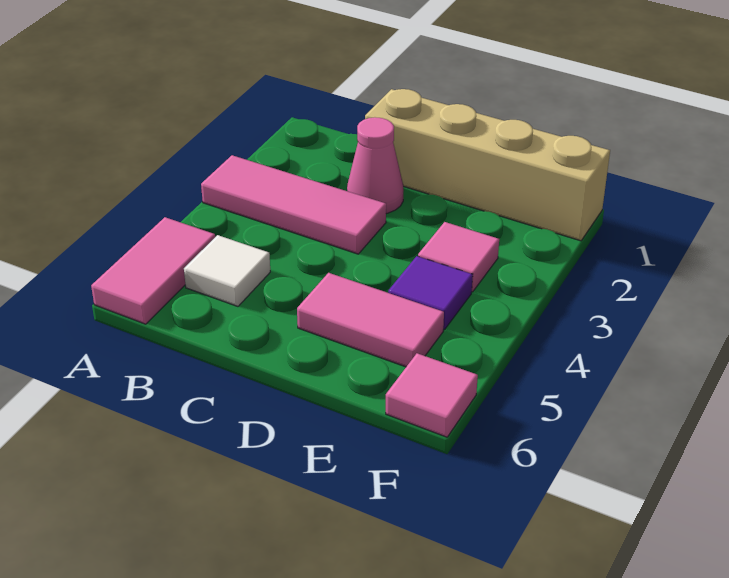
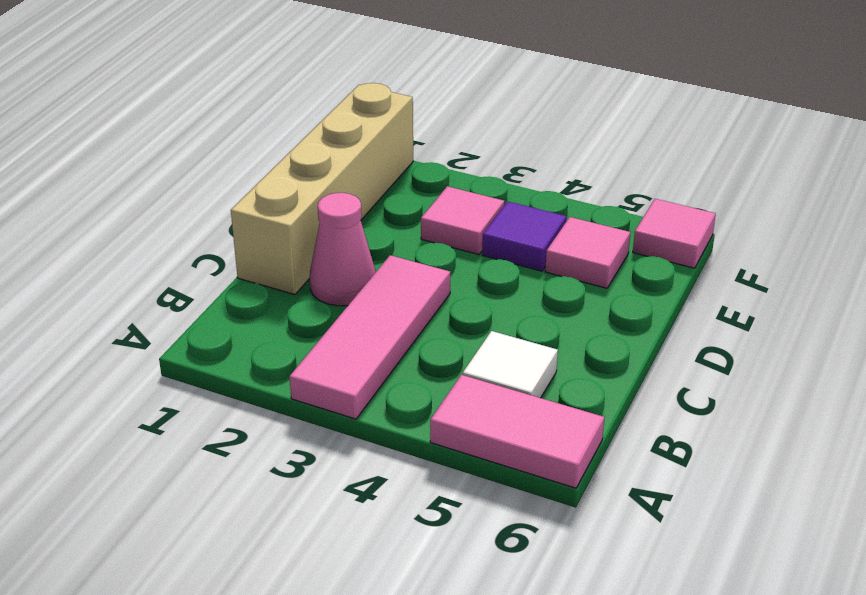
pink 1x2 tile [297,273,444,367] -> pink 1x1 tile [545,217,631,288]

